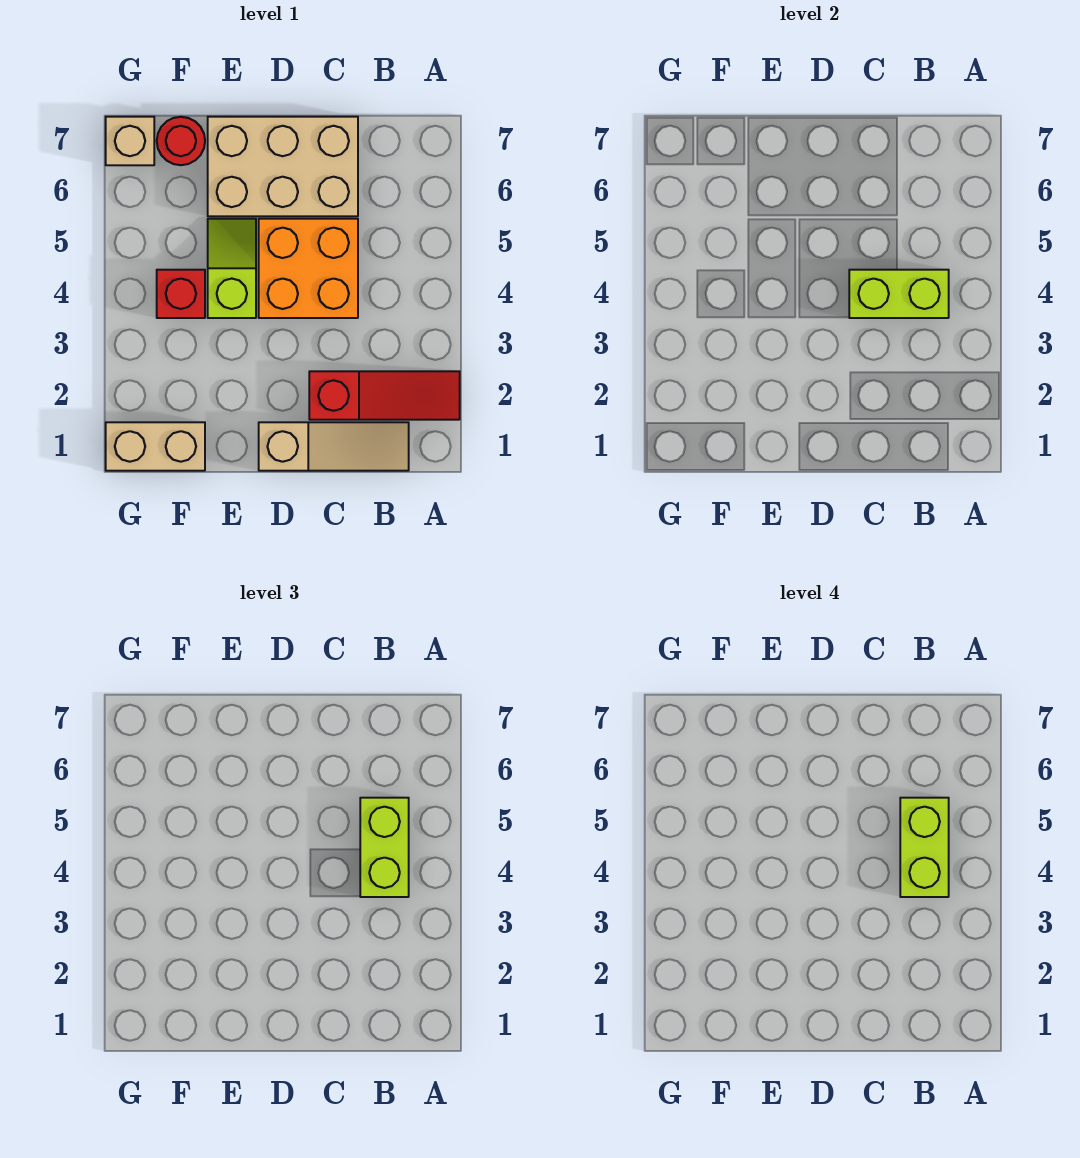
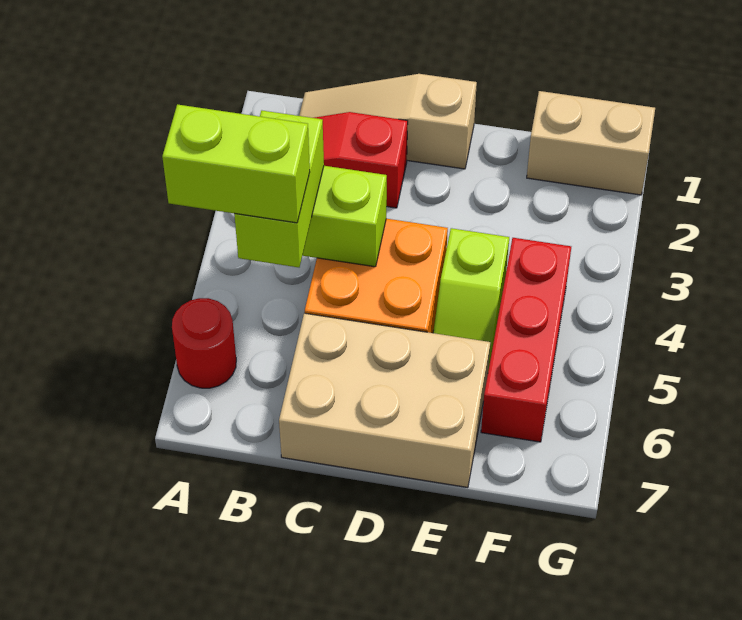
lime 1x2 brick [900,798,949,897] -> lime 1x2 brick turned to [162,104,310,223]
red 1x1 brick [157,270,205,318] -> red 1x3 brick [481,238,571,442]
red 1x1 round brick [157,117,205,165] -> red 1x1 round brick moved to [172,298,236,388]
tan 1x1 brick [106,117,154,165] -> none

